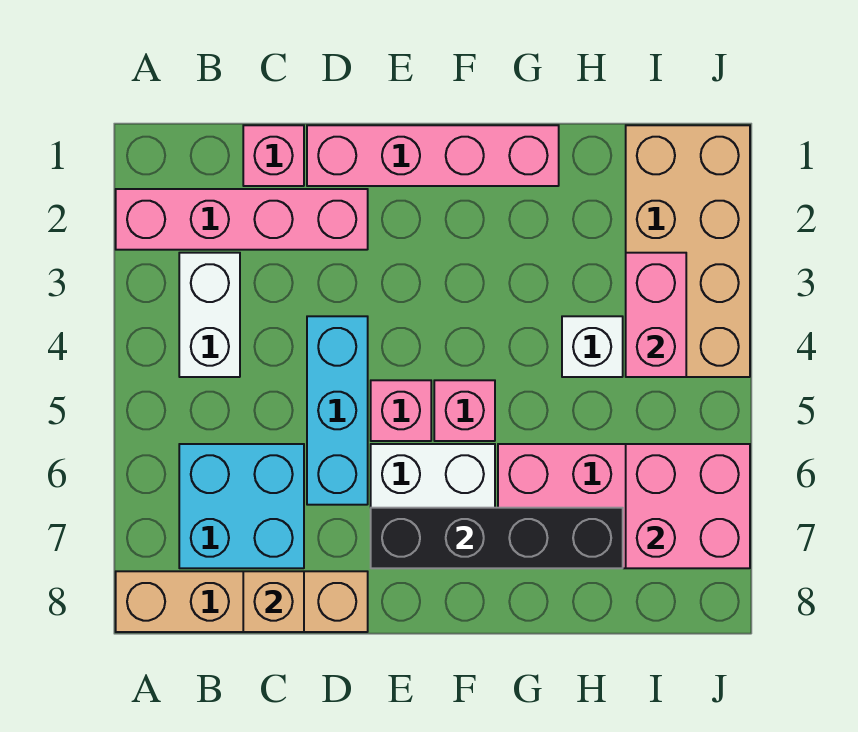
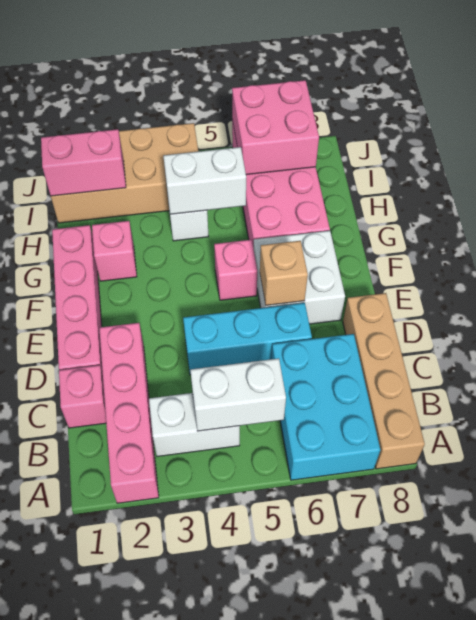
none -> white 1x2 brick [190,358,286,431]
cyan 2x2 brick [179,444,304,568] -> cyan 2x3 brick [271,334,380,480]
tan 1x1 brick [243,571,304,632] -> tan 1x1 brick moved to [260,241,308,305]
pink 1x1 brick [371,380,431,441] -> pink 1x1 brick moved to [92,221,137,281]
black 1x4 brick [371,508,623,568] -> none
none -> white 1x2 brick [163,147,246,214]
pink 1x2 brick [626,253,686,377] -> pink 1x2 brick moved to [41,129,126,196]

